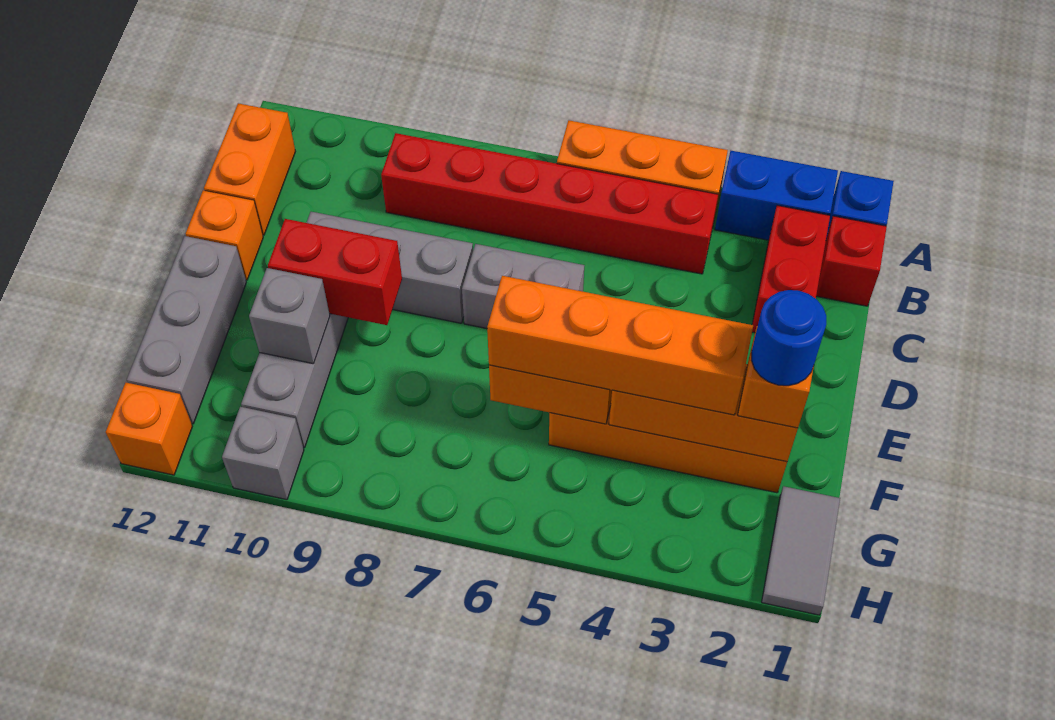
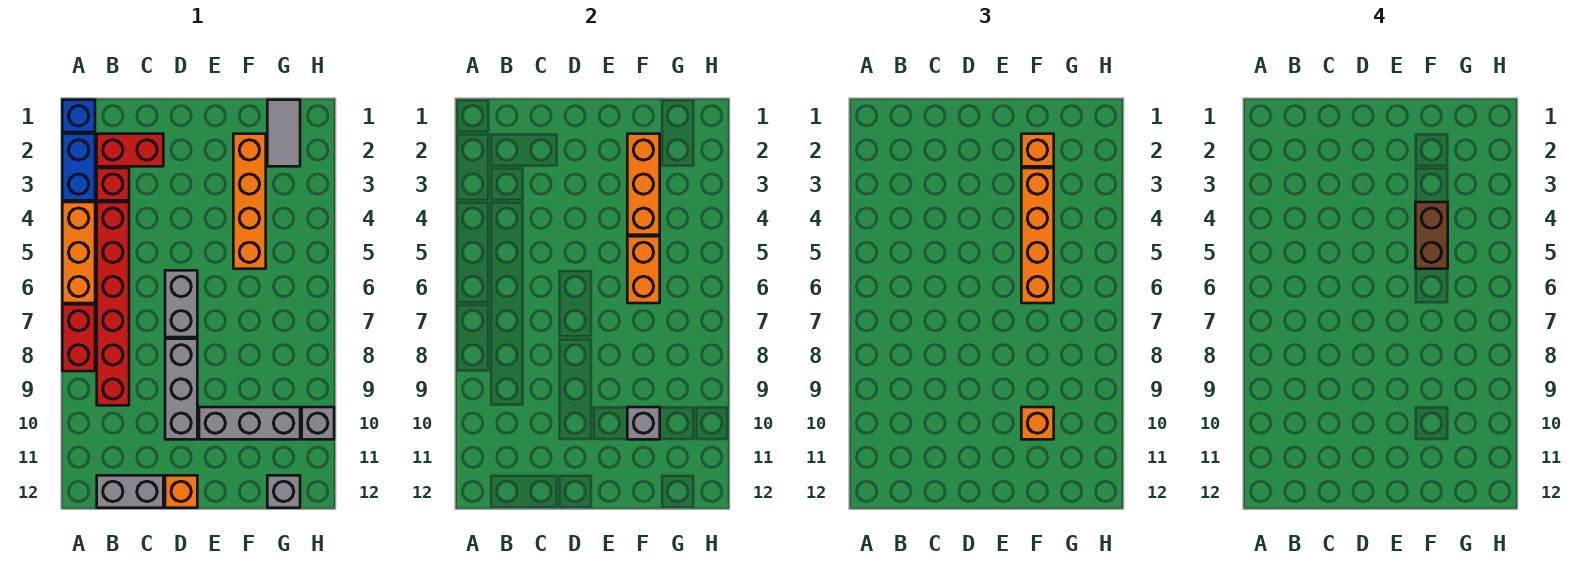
red 1x1 brick [816,216,887,306] -> red 1x1 brick moved to [97,168,129,200]
orange 1x2 brick [204,103,295,235] -> grey 1x2 brick [97,475,163,508]
red 1x2 brick [268,219,402,325] -> red 1x2 brick moved to [62,304,95,371]
grey 1x3 brick [127,236,246,424] -> grey 1x1 brick [267,475,300,508]
blue 1x1 round brick [751,290,826,386] -> none
none -> brown 1x2 brick [1415,202,1448,269]
grey 1x2 tile [762,486,840,615] -> grey 1x2 tile turned to [267,100,300,166]
orange 1x1 brick [106,383,193,475] -> orange 1x1 brick moved to [1021,407,1054,439]

